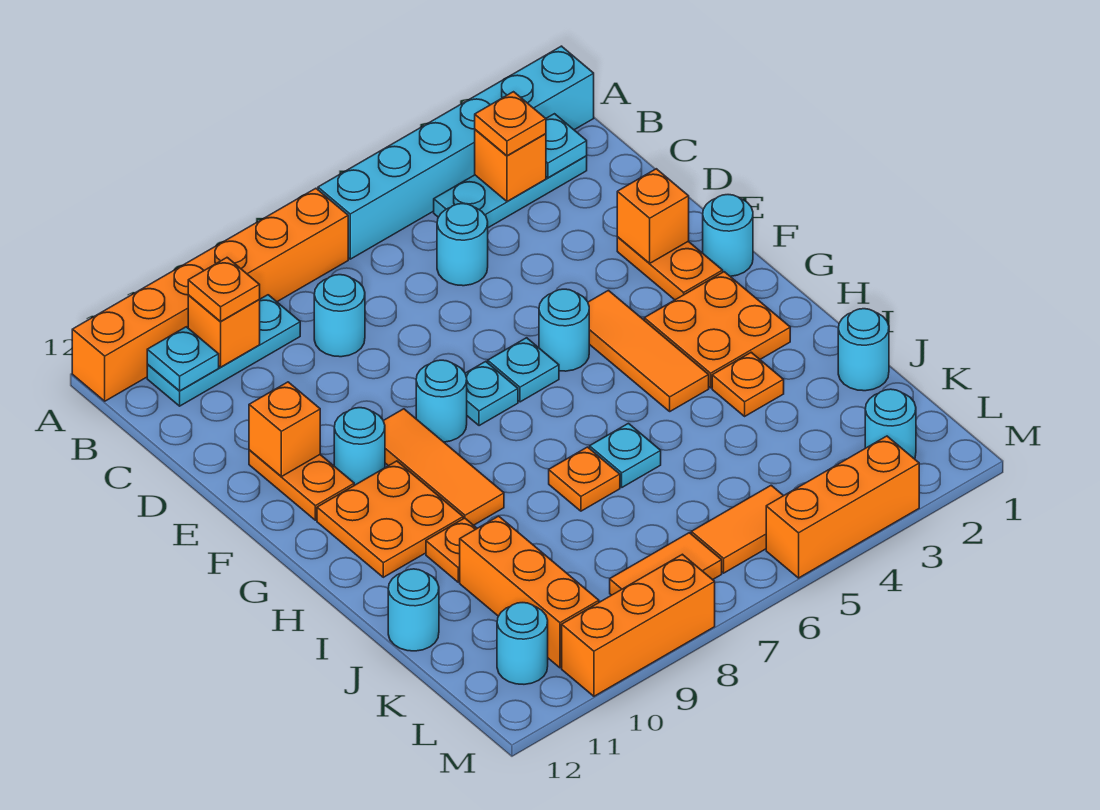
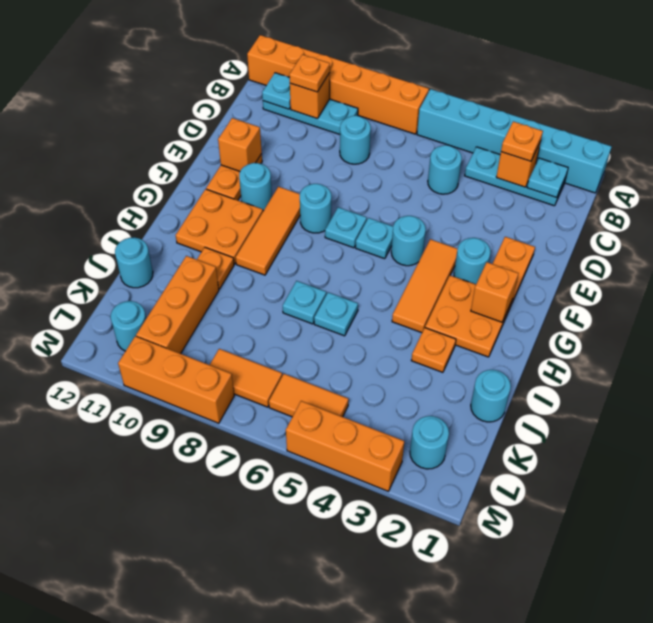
orange 1x1 brick [617,169,689,263] -> orange 1x1 brick moved to [471,262,519,322]
cyan 1x1 round brick [703,195,753,276] -> cyan 1x1 round brick moved to [454,238,491,284]
orange 1x1 plate [549,447,620,511] -> cyan 1x1 plate [283,281,326,324]

